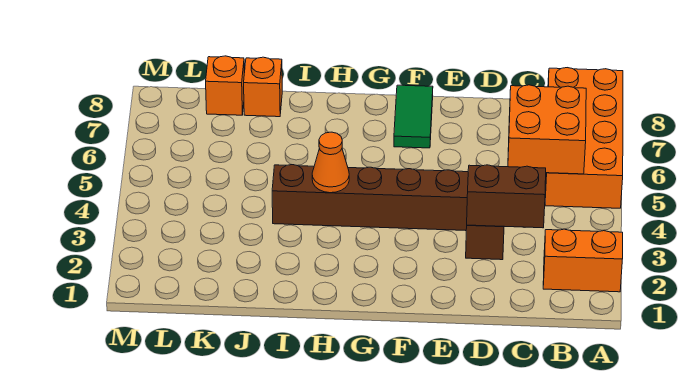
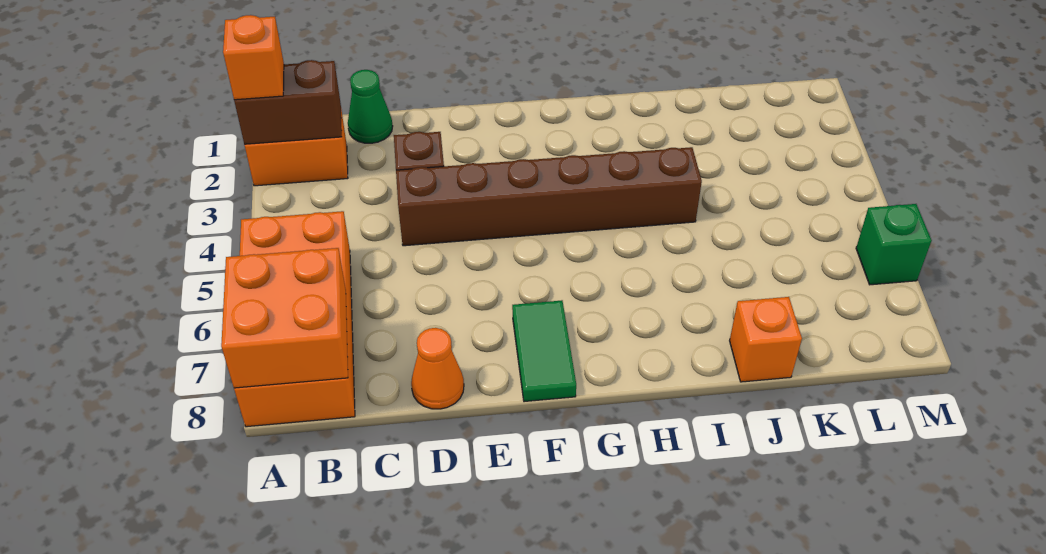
orange 2x2 brick [508,85,586,174] -> orange 2x2 brick moved to [221,248,348,388]
none -> green 1x1 cone [348,70,393,143]
brown 1x2 brick [467,165,546,228] -> brown 1x2 brick moved to [234,60,342,144]
orange 1x1 cone [312,132,349,193] -> orange 1x1 cone moved to [411,328,464,409]
orange 1x1 brick [206,56,244,115] -> orange 1x1 brick moved to [223,15,284,100]
none -> green 1x1 brick [856,204,932,285]

